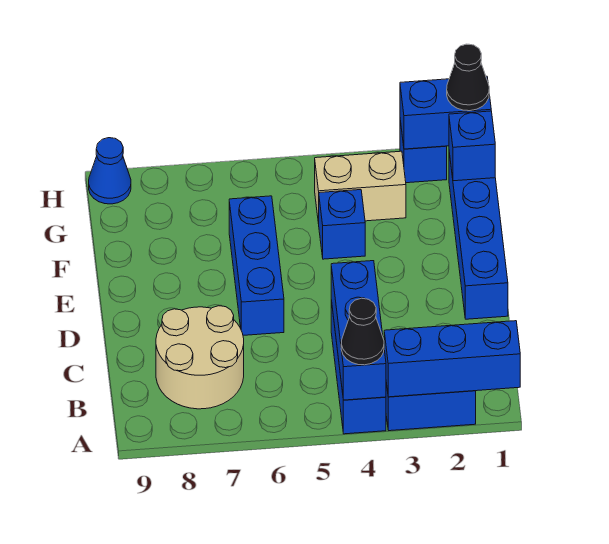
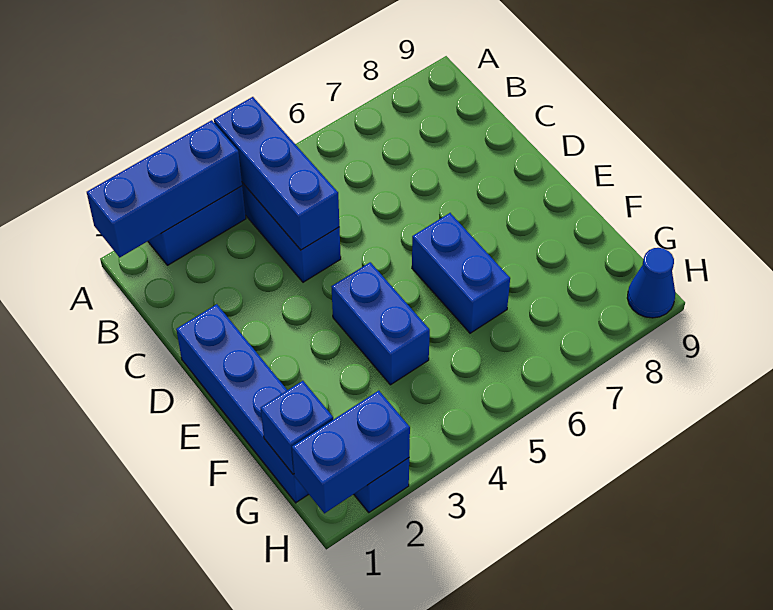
black 1x1 cone [341,298,384,365] -> none
tan 2x2 round brick [156,306,244,409] -> none
blue 1x3 brick [229,196,284,335] -> blue 1x2 brick [412,213,510,333]
blue 1x1 brick [319,190,365,259] -> blue 1x2 brick [331,262,430,385]
tan 1x2 brick [315,151,406,224] -> none
black 1x1 cone [447,44,489,111] -> none

